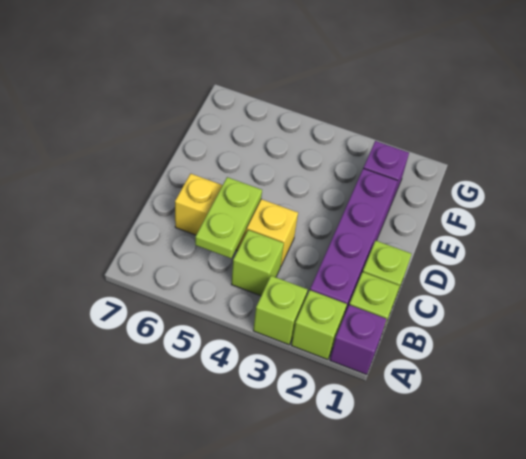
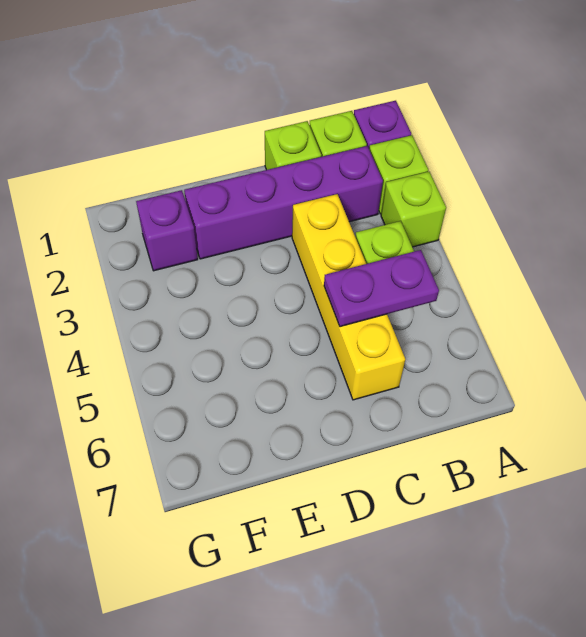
lime 1x2 plate [195,177,262,258] -> purple 1x2 plate [324,250,439,327]
yellow 1x3 brick [175,174,298,266] -> yellow 1x4 brick [292,194,405,400]

